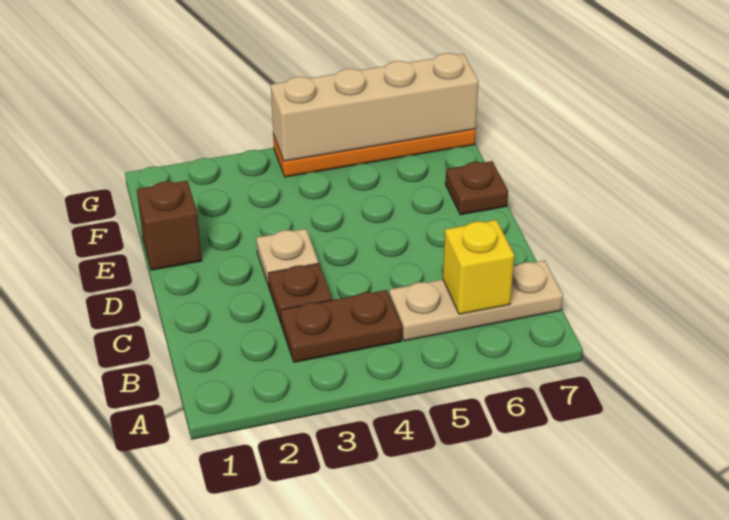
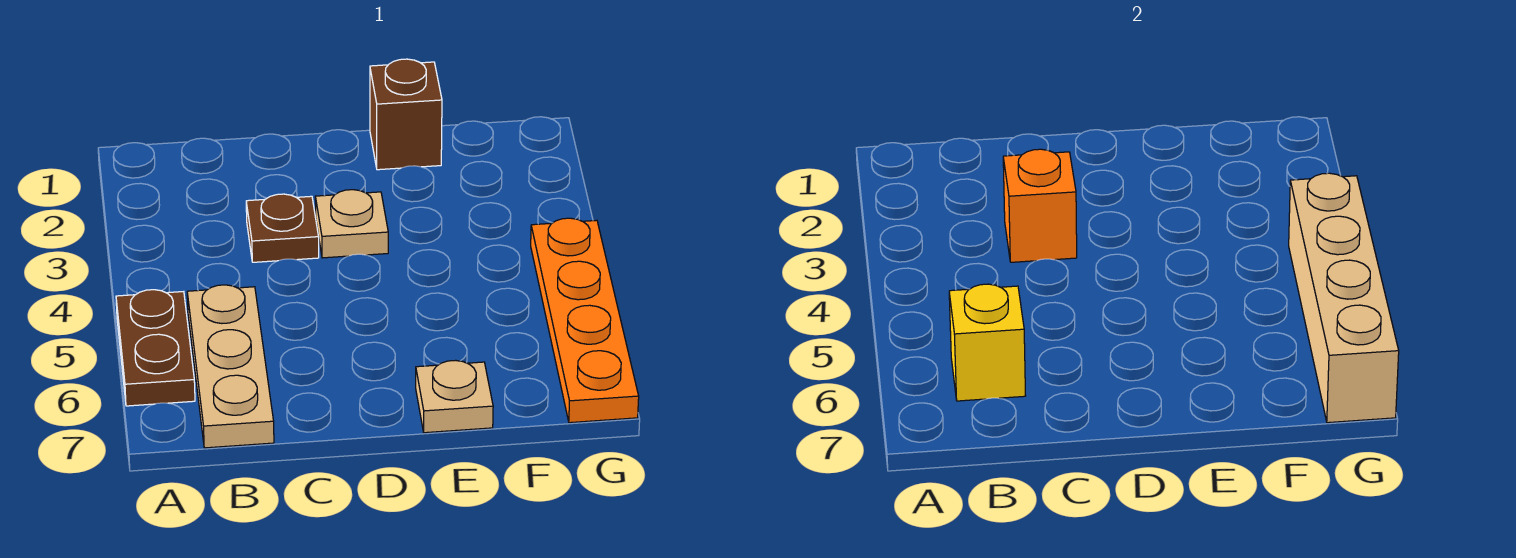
brown 1x2 plate [281,290,402,362] -> brown 1x2 plate moved to [116,290,195,406]
none -> orange 1x1 brick [1003,149,1077,262]
brown 1x1 plate [445,161,508,215] -> tan 1x1 plate [416,360,493,433]

